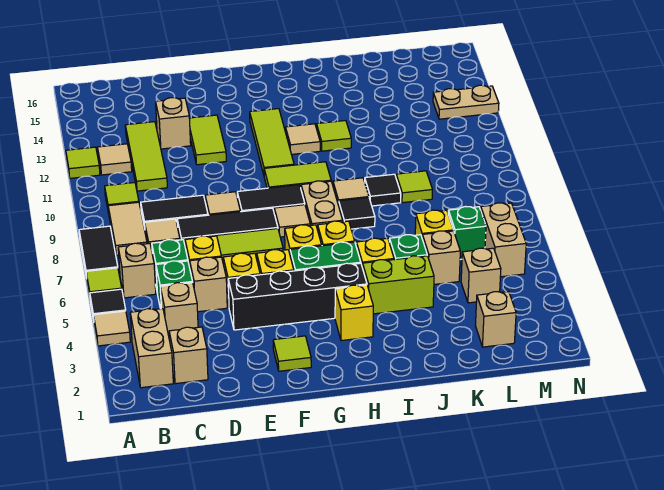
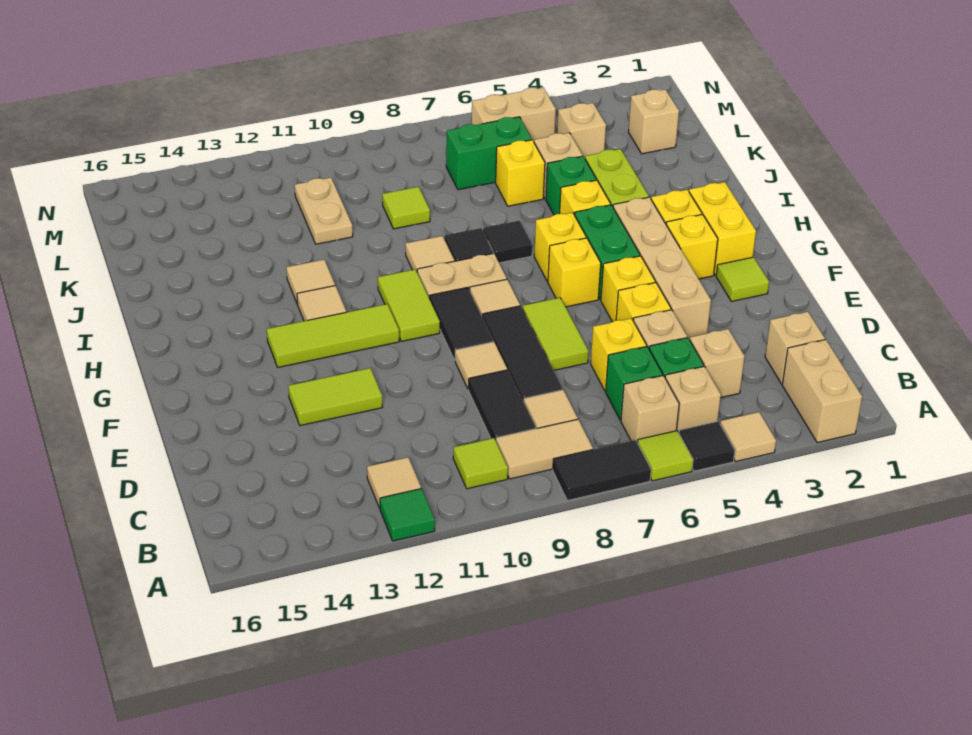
lime 1x1 tile [66,147,100,178] -> green 1x1 tile [380,489,435,541]
tan 1x2 brick [130,309,173,388] -> tan 1x2 brick turned to [782,340,862,443]
lime 1x3 tile [125,122,167,191] -> none
tan 1x1 brick [156,97,191,149] -> tan 1x1 brick moved to [665,366,721,433]
black 1x4 brick [228,263,367,330] -> tan 1x4 brick [613,197,711,340]
none -> yellow 1x2 brick [689,182,756,275]
none -> yellow 1x1 brick [666,214,718,279]
lime 1x1 tile [317,121,351,151] -> tan 1x1 tile [286,260,335,304]
black 1x1 tile [365,174,401,206] -> black 1x1 tile moved to [483,221,532,263]
green 1x1 brick [448,207,486,260] -> green 1x2 brick [446,117,532,190]
tan 1x2 plate [433,85,499,119] -> tan 1x2 plate moved to [295,178,353,244]

